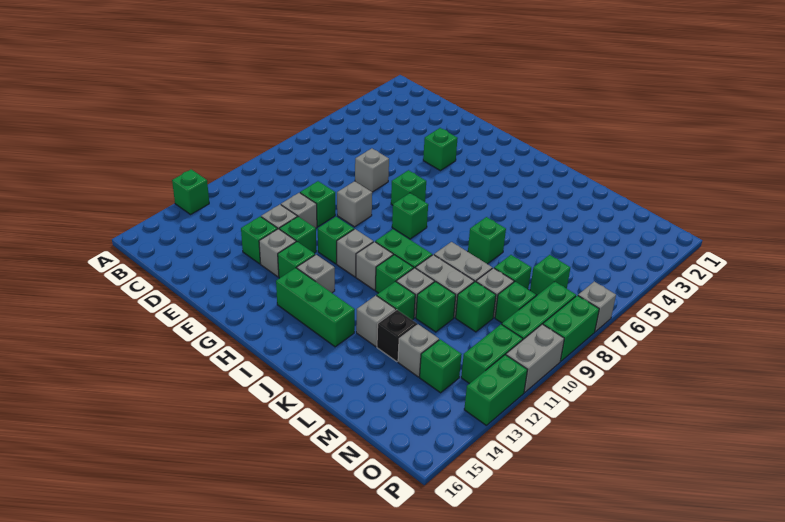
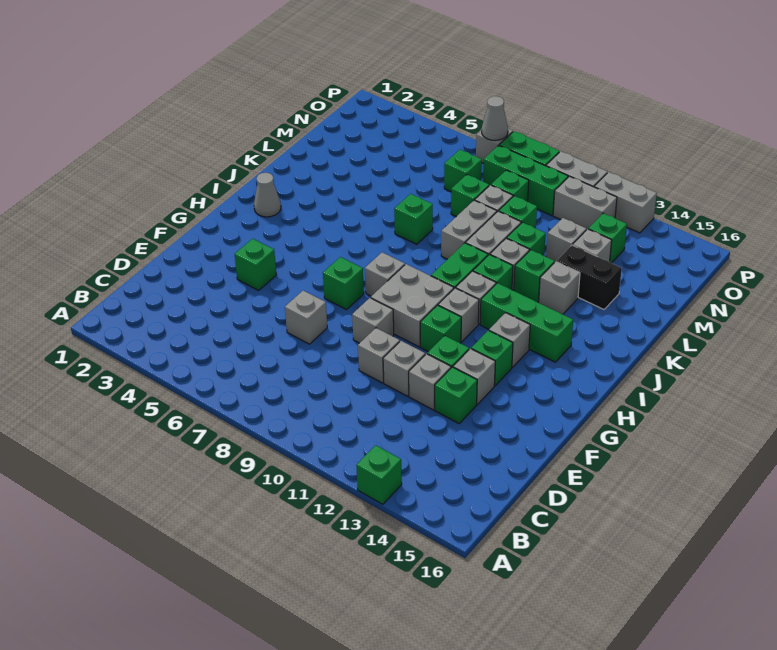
green 1x1 brick [300,181,335,227] -> grey 1x1 brick [358,328,400,383]
none -> grey 2x2 brick [371,264,454,347]
green 1x1 brick [392,193,428,239] -> grey 1x1 brick [365,252,405,296]
green 1x3 brick [276,268,355,347] -> green 1x3 brick turned to [480,283,573,362]
none -> grey 1x1 cone [254,173,281,217]
black 1x1 brick [377,310,417,362] -> black 1x2 brick [557,245,622,309]
none -> grey 1x1 brick [546,218,586,262]
green 1x2 brick [461,324,523,384] -> grey 1x2 brick [553,176,617,230]
none -> grey 1x1 cone [482,96,508,140]
green 1x2 brick [464,355,527,425] -> grey 1x2 brick [594,172,657,233]

